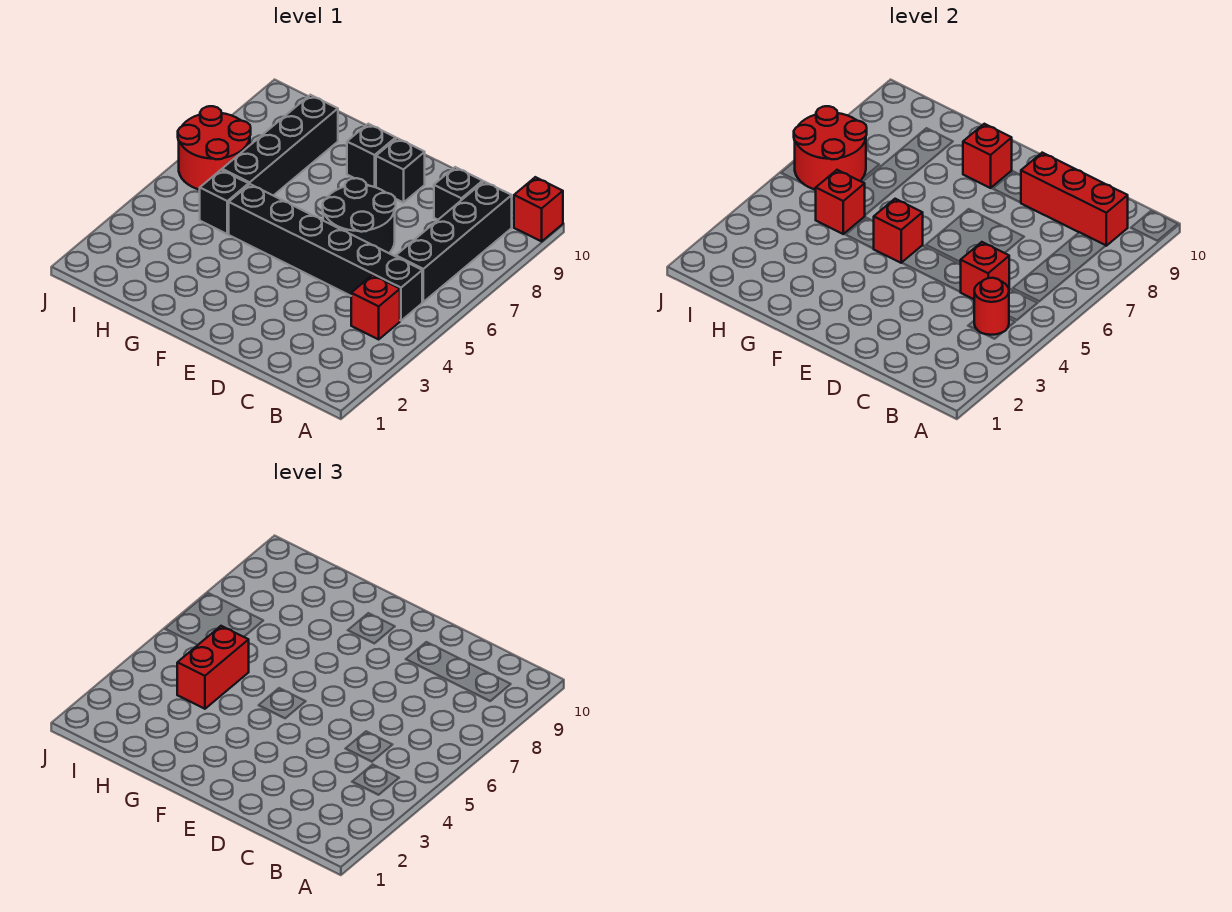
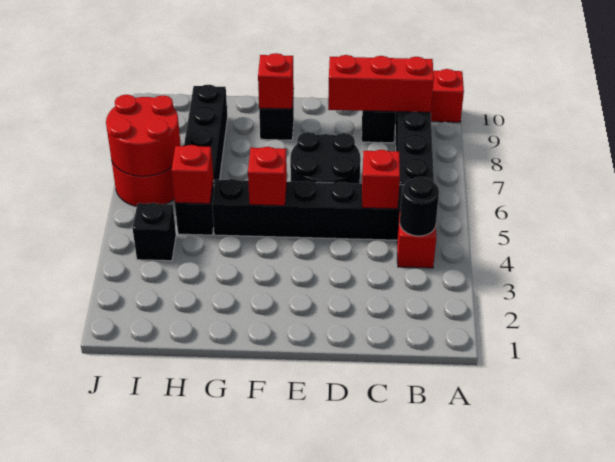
red 1x1 round brick [974,278,1009,335] -> black 1x1 round brick [400,177,439,236]
black 1x1 brick [376,138,425,203] -> black 1x1 brick moved to [133,203,176,261]
red 1x2 brick [177,626,249,709] -> none

